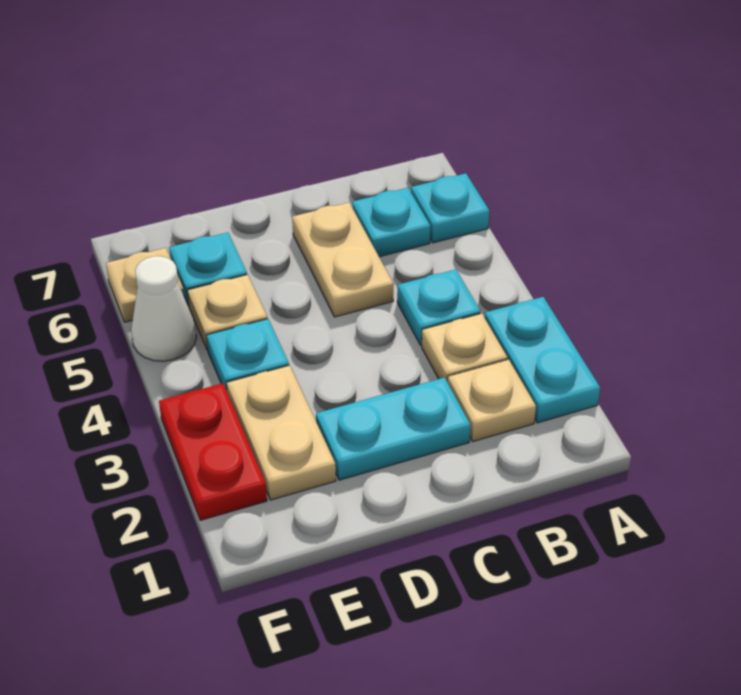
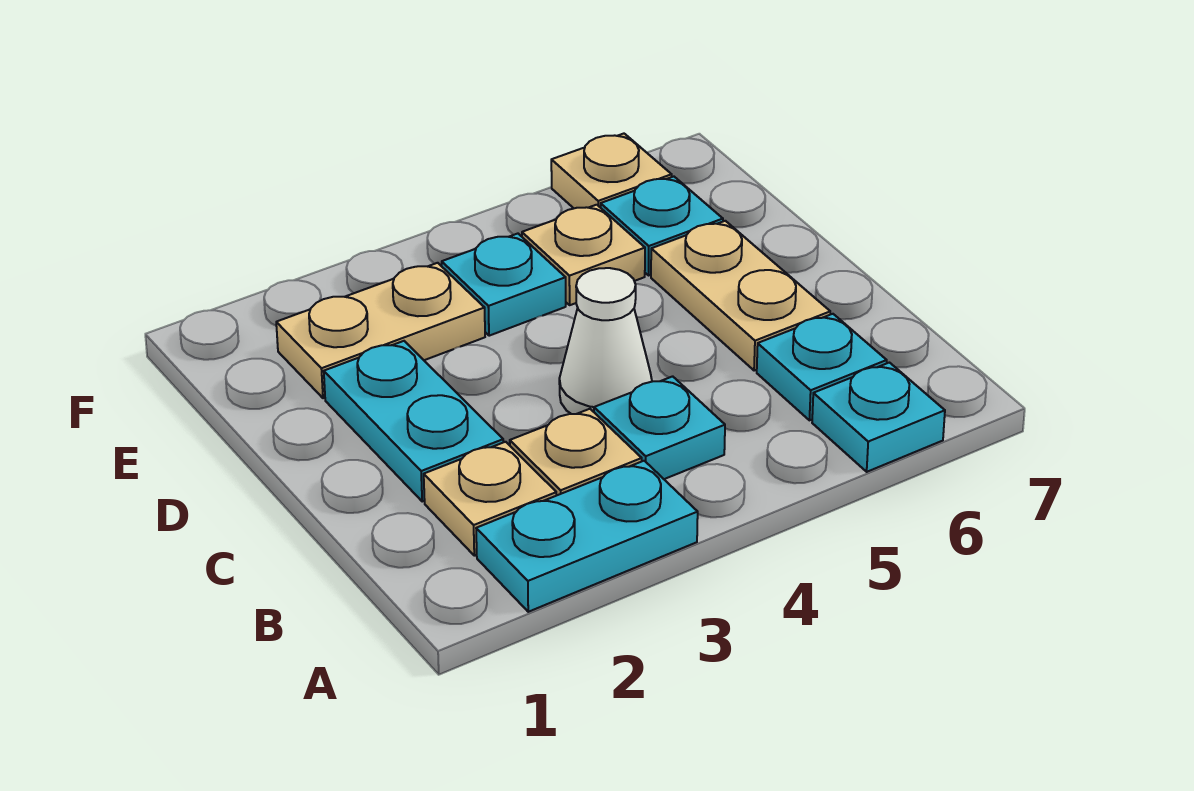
tan 1x2 plate [292,202,394,317] -> tan 1x2 plate turned to [651,221,830,371]
red 1x2 plate [159,383,267,520] -> none
white 1x1 cone [131,256,196,361] -> white 1x1 cone moved to [559,268,652,414]

